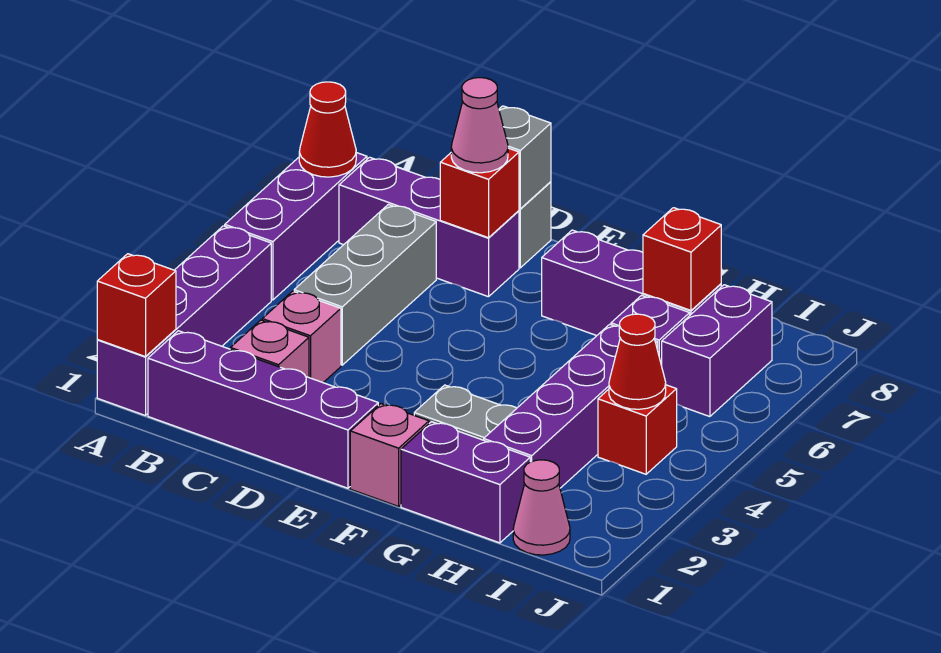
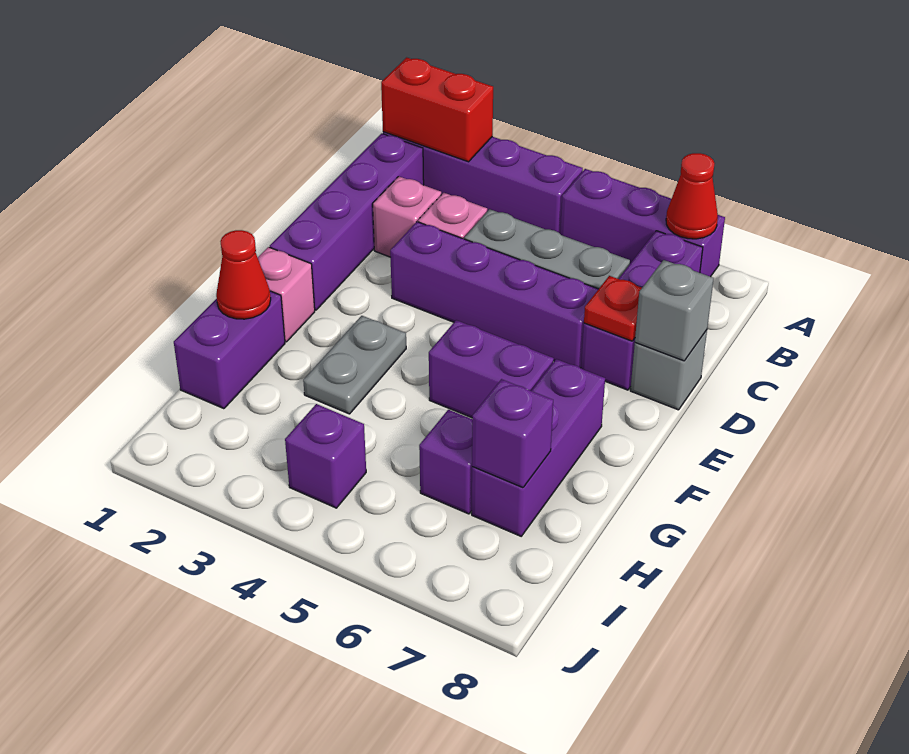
red 1x1 brick [97,254,176,357] -> red 1x2 brick [381,57,493,162]
red 1x1 brick [440,148,519,238] -> red 1x1 plate [584,276,642,341]
pink 1x1 cone [451,78,508,173] -> none
purple 1x4 brick [484,324,658,488] -> purple 1x4 brick moved to [390,222,598,368]
red 1x1 brick [643,208,721,310] -> purple 1x1 brick [472,379,553,488]
pink 1x1 cone [513,460,570,555] -> none
red 1x1 brick [598,385,677,474] -> purple 1x1 brick [285,404,366,508]
red 1x1 cone [609,314,666,409] -> red 1x1 cone moved to [216,230,271,319]
purple 1x2 brick [662,285,772,417] -> purple 1x2 brick moved to [429,320,554,418]

